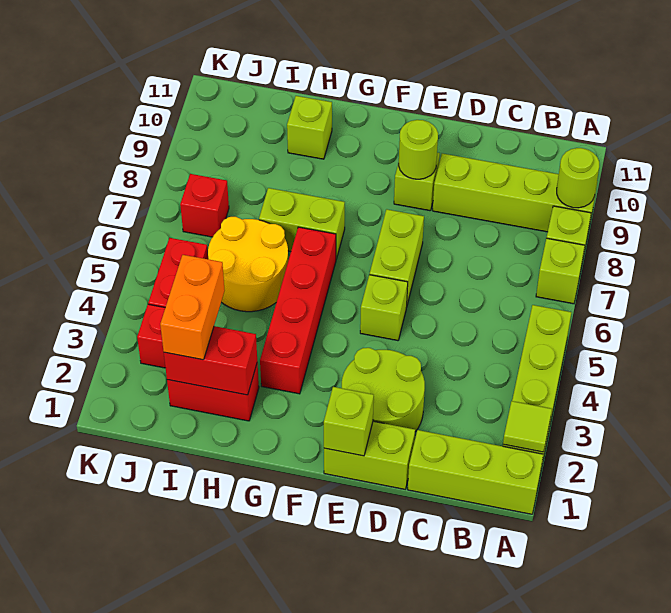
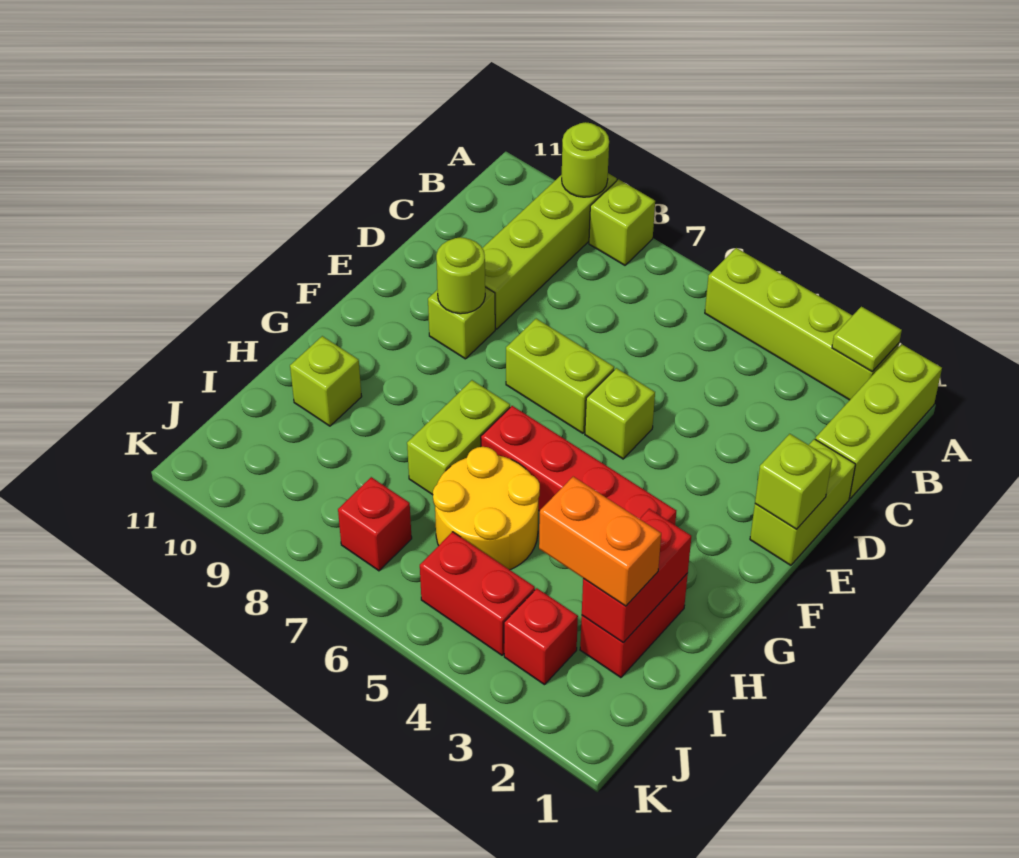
lime 1x1 brick [536,238,585,304] -> none
lime 2x2 round brick [342,348,425,432] -> none

